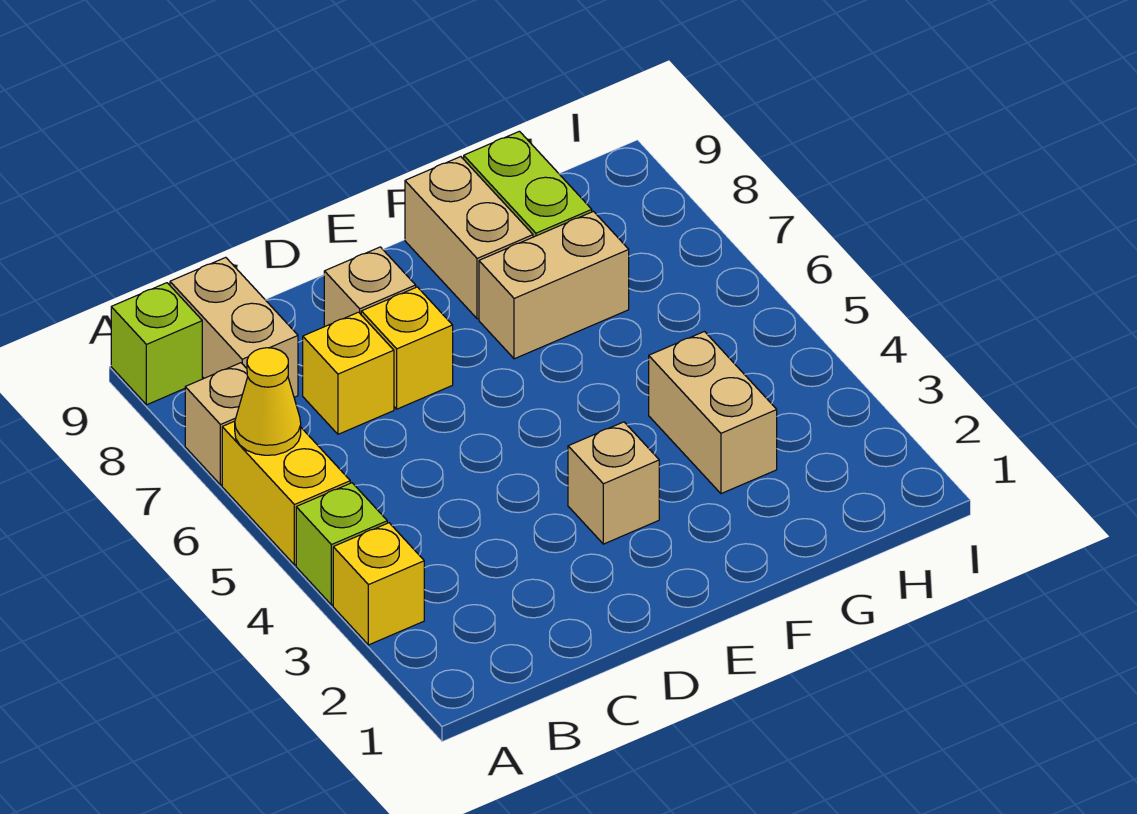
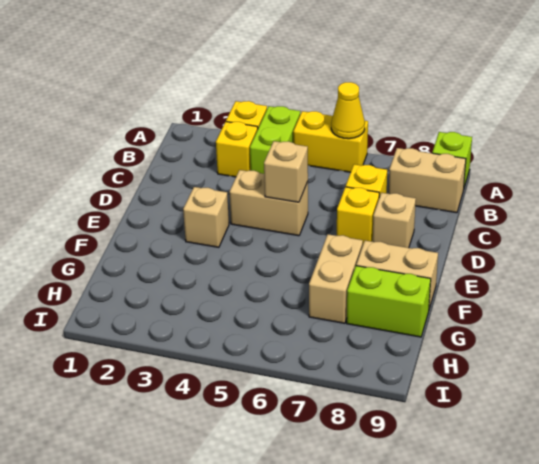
lime 1x1 brick [296,483,387,605] -> lime 1x2 brick [250,106,300,174]
tan 1x1 brick [185,363,248,485] -> tan 1x1 brick moved to [264,141,308,202]
none -> yellow 1x1 brick [216,122,258,177]
tan 1x2 brick [649,332,777,494] -> tan 1x2 brick moved to [230,170,308,236]

